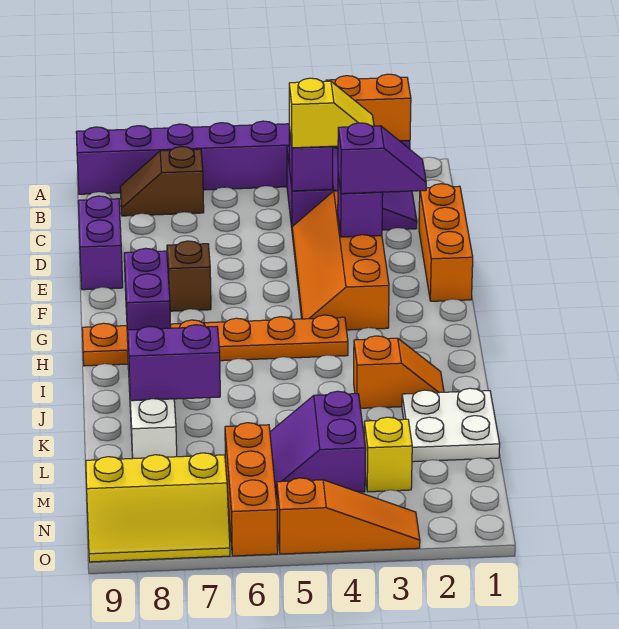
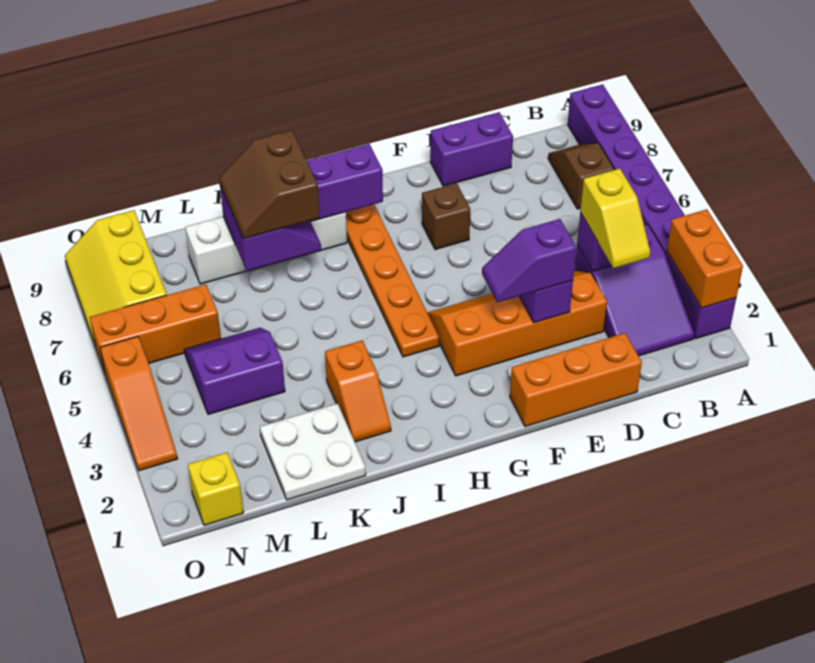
purple 1x2 slope [338,123,426,194] -> purple 1x2 slope turned to [482,219,576,302]
none -> brown 2x2 slope [219,130,320,239]
yellow 1x1 brick [364,417,412,492] -> yellow 1x1 brick moved to [188,452,243,525]

